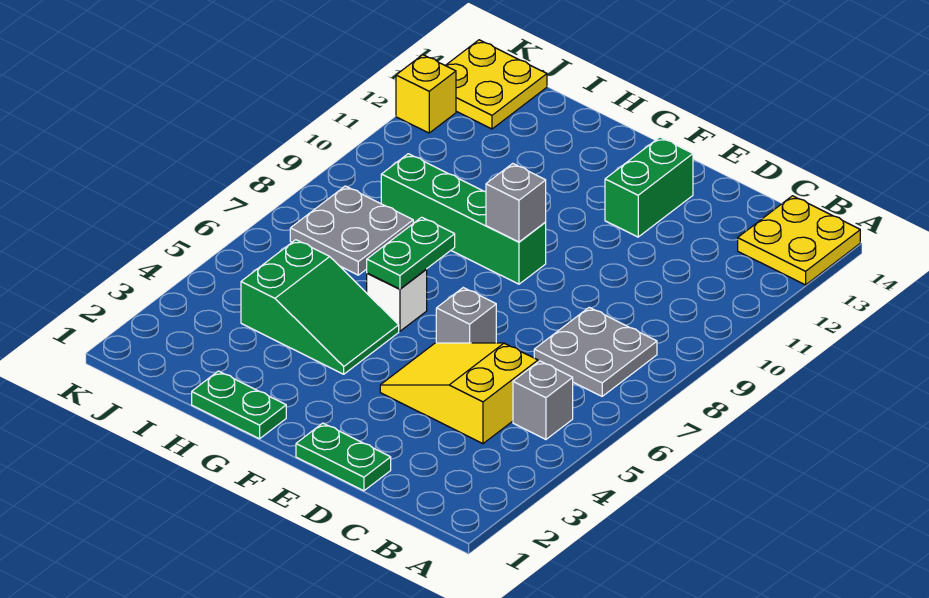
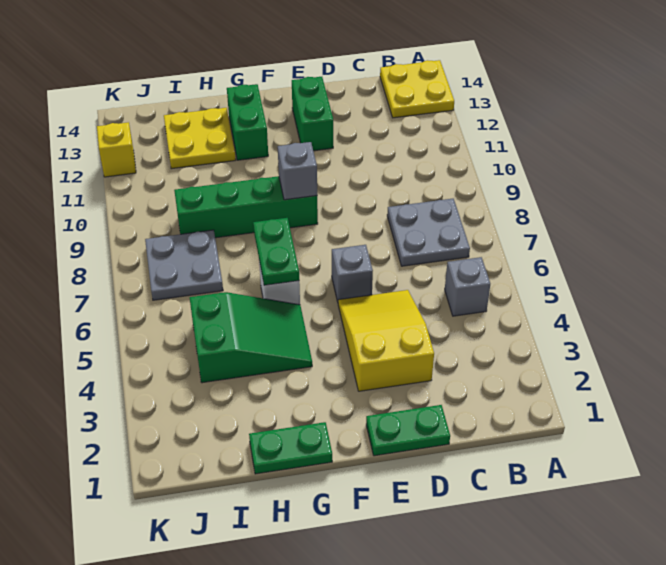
yellow 2x3 slope [380,343,538,444] -> yellow 2x3 slope turned to [338,290,434,391]
none -> green 1x2 brick [227,84,268,160]
yellow 2x2 plate [445,40,547,129] -> yellow 2x2 plate moved to [164,108,236,169]

